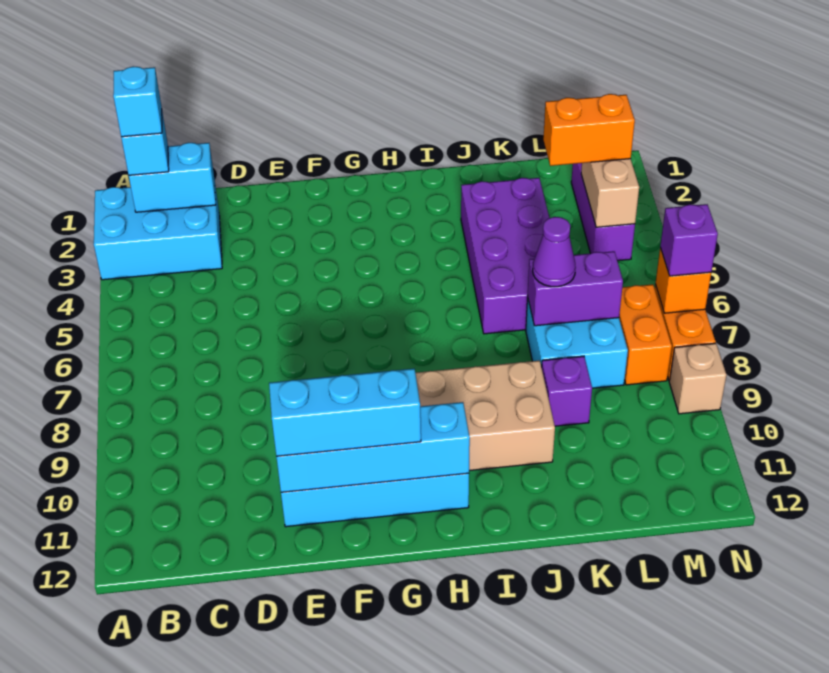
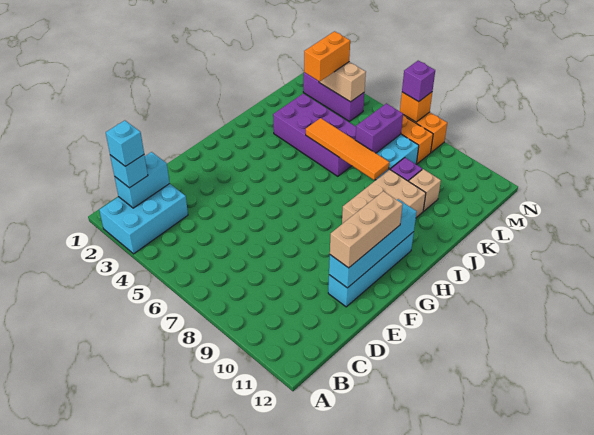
cyan 1x3 brick [269,369,421,456] -> tan 1x3 brick [330,191,403,268]
none -> orange 1x4 tile [306,118,389,180]
purple 1x1 cone [533,217,576,287] -> none
tan 1x1 brick [669,343,726,414] -> tan 1x1 brick moved to [409,169,441,211]

